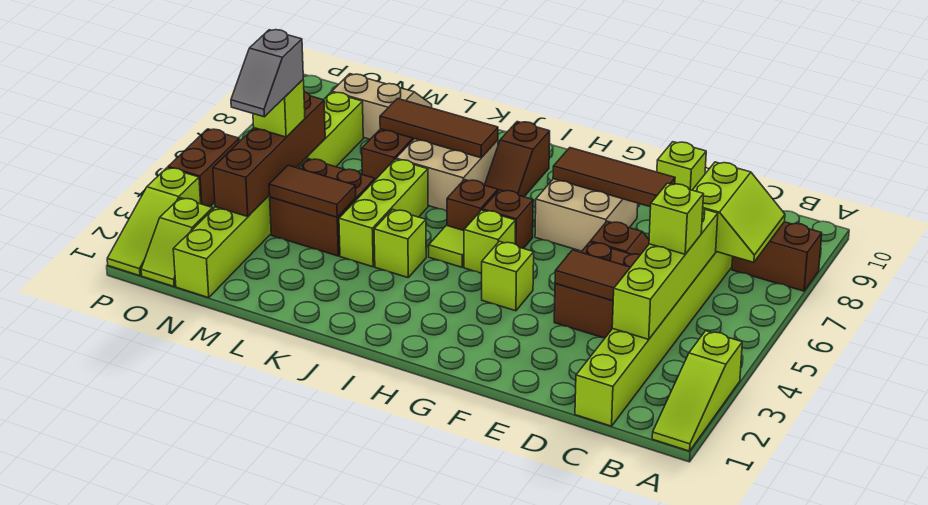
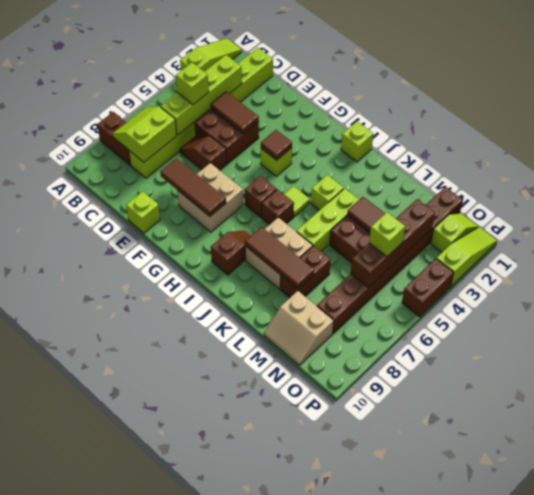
none -> brown 1x1 tile [261,130,292,160]
lime 1x1 brick [464,210,515,273] -> lime 1x1 brick moved to [341,121,373,162]
lime 1x8 brick [173,92,363,298] -> brown 1x8 brick [317,187,463,333]
grey 1x2 slope [231,30,303,117] -> none

